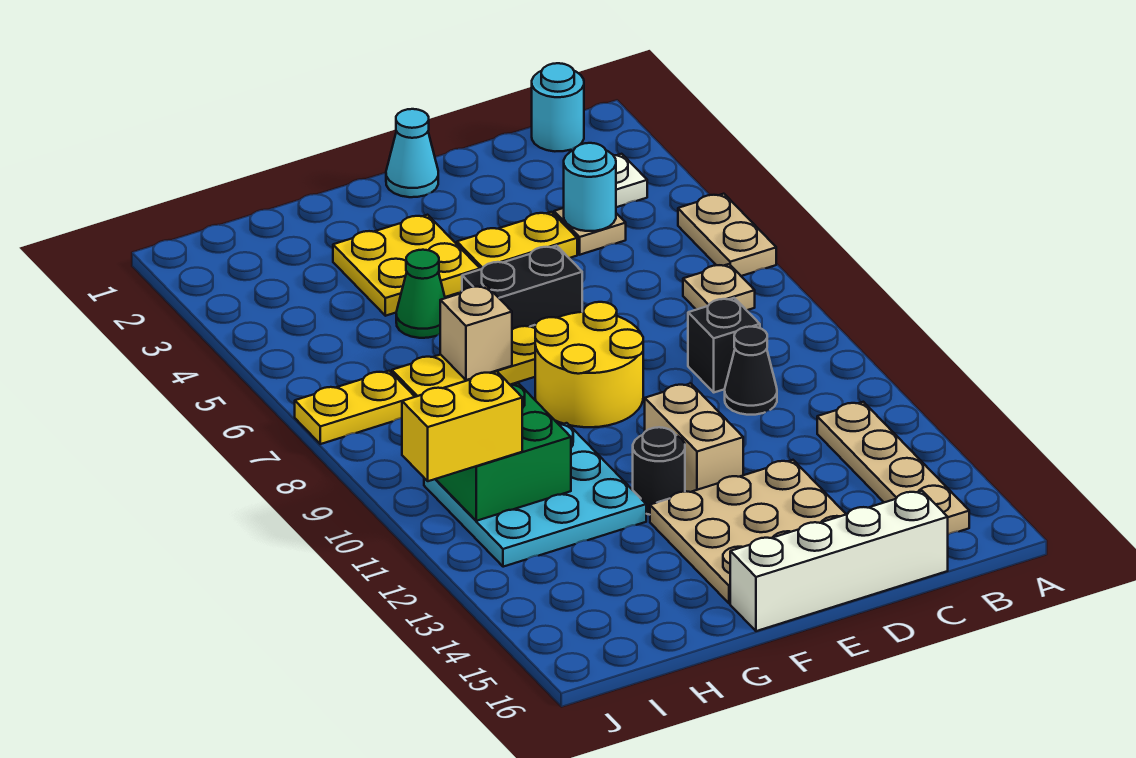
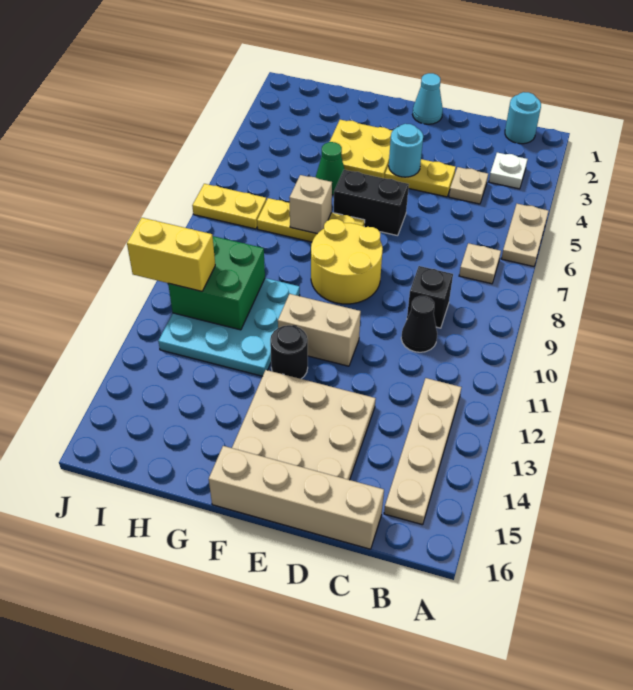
cyan 1x1 round brick [564,143,616,231] -> cyan 1x1 round brick moved to [389,124,423,177]
white 1x4 brick [730,491,948,631] -> tan 1x4 brick [209,446,384,549]
tan 1x2 brick [645,383,743,492] -> tan 1x2 brick turned to [278,294,361,366]

